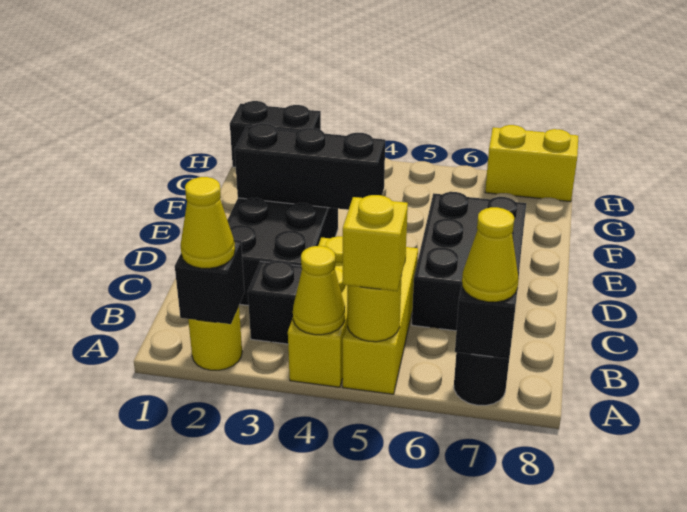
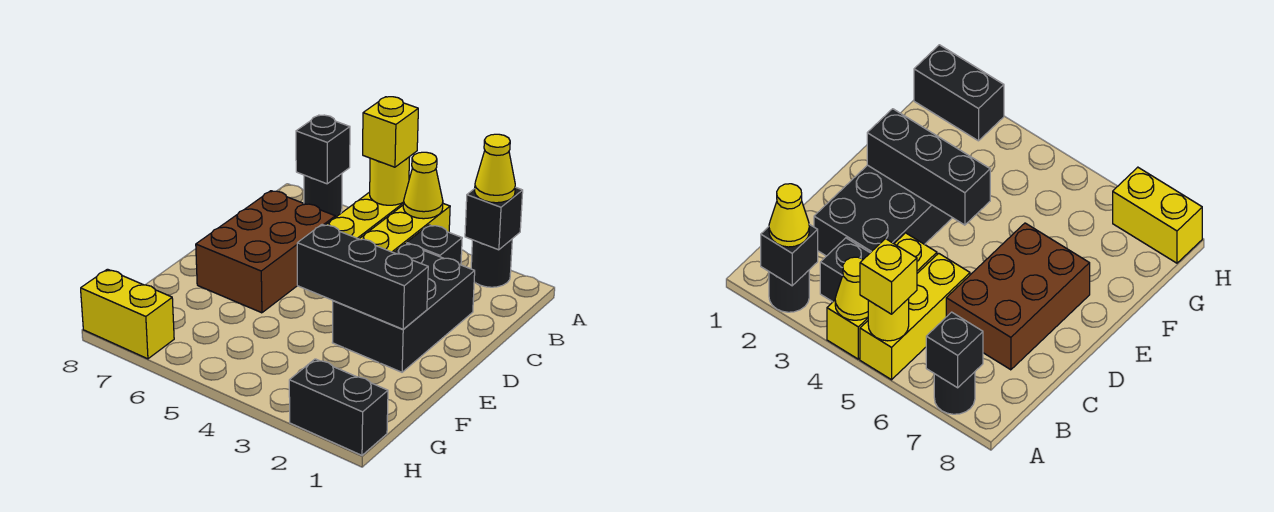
yellow 1x1 round brick [188,307,242,370] -> black 1x1 round brick [471,239,512,287]
yellow 1x1 cone [462,207,519,302] -> none
black 2x3 brick [412,192,526,331] -> brown 2x3 brick [196,191,335,313]

